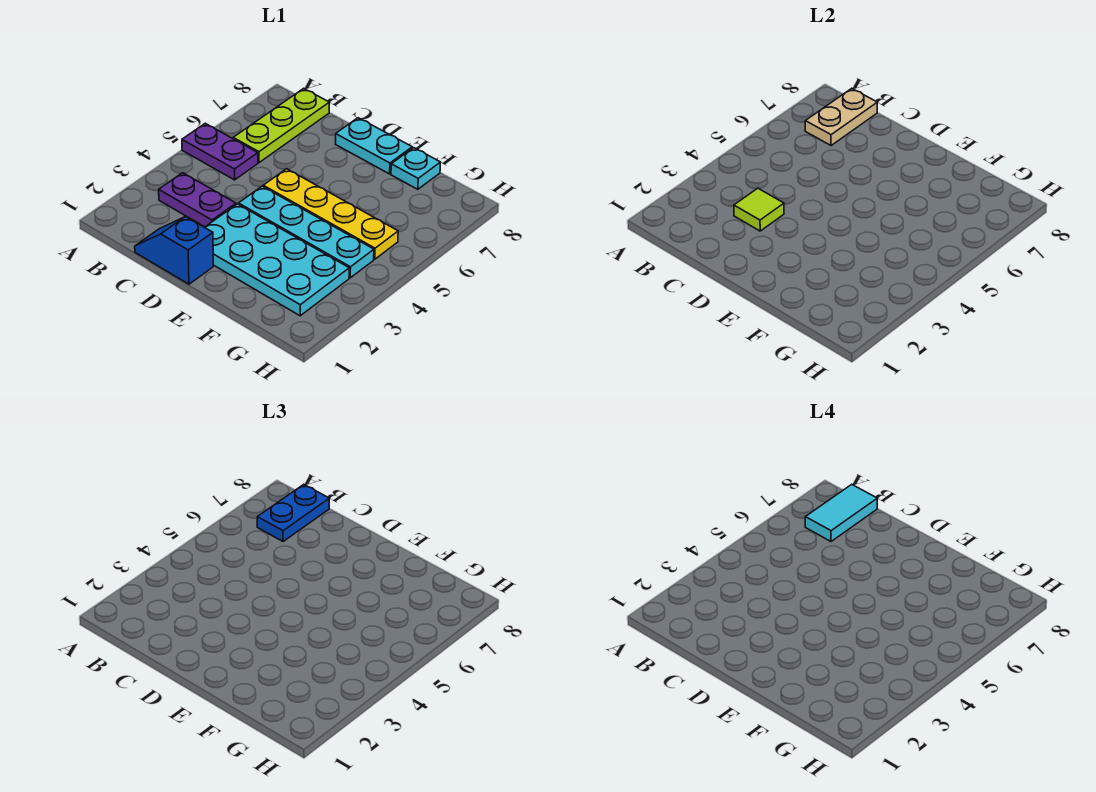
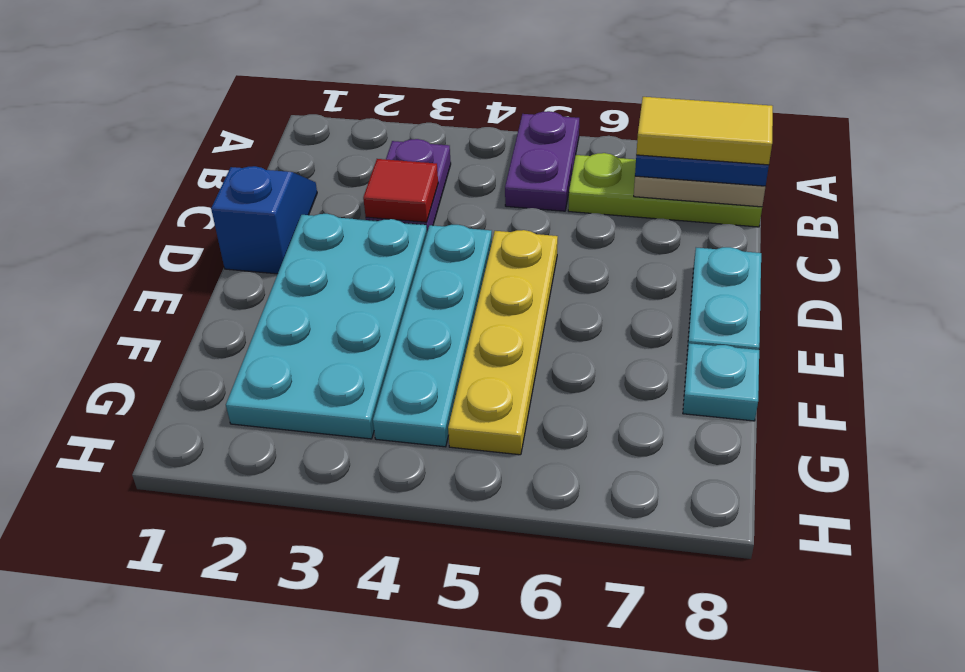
cyan 1x2 tile [805,484,877,542] -> yellow 1x2 tile [636,97,773,165]
lime 1x1 tile [734,188,784,231] -> red 1x1 tile [363,159,438,222]

